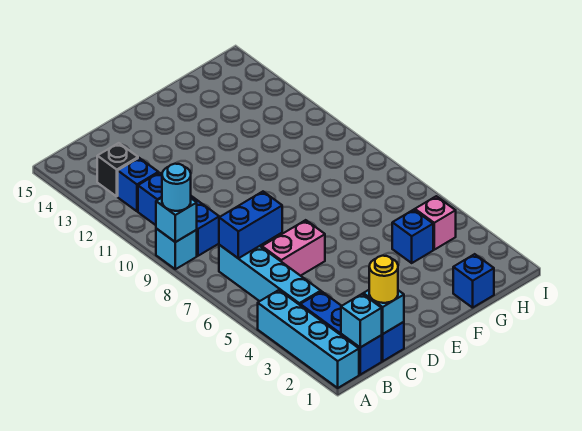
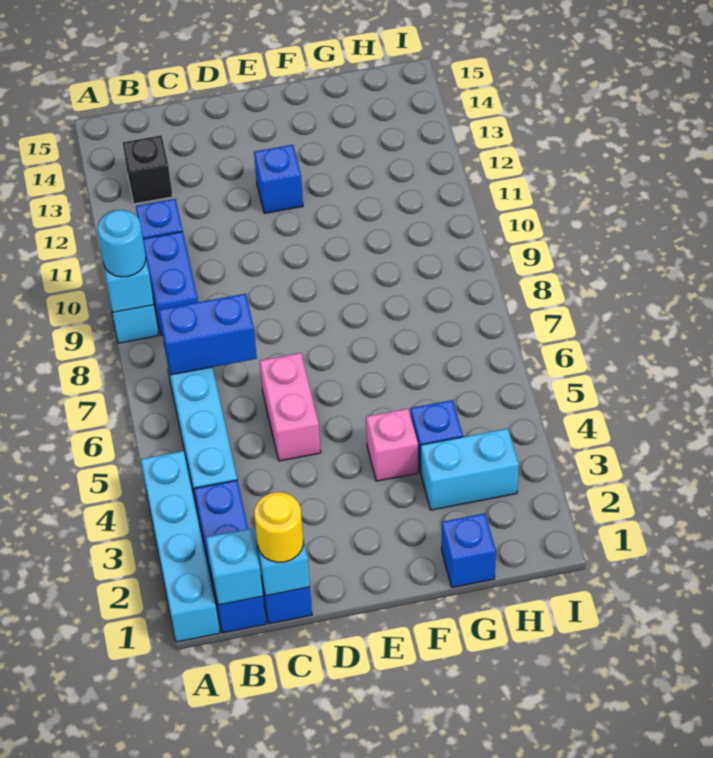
blue 1x1 brick [118,158,158,211] -> blue 1x1 brick moved to [254,145,303,213]
pink 1x2 brick [262,220,325,276] -> pink 1x2 brick turned to [260,353,321,461]
none -> cyan 1x2 brick [421,428,519,510]
pink 1x1 brick [415,196,456,250] -> pink 1x1 brick moved to [366,409,418,481]

